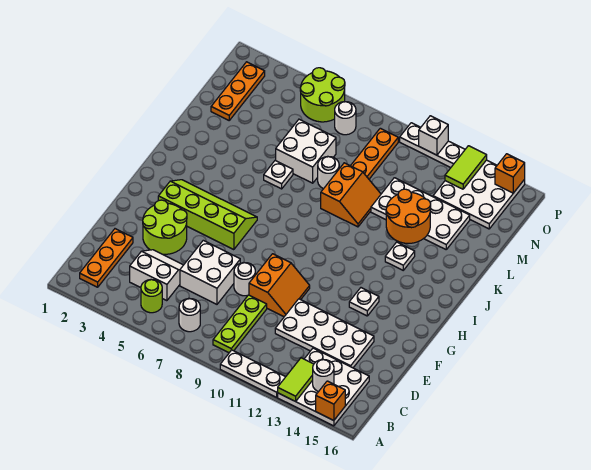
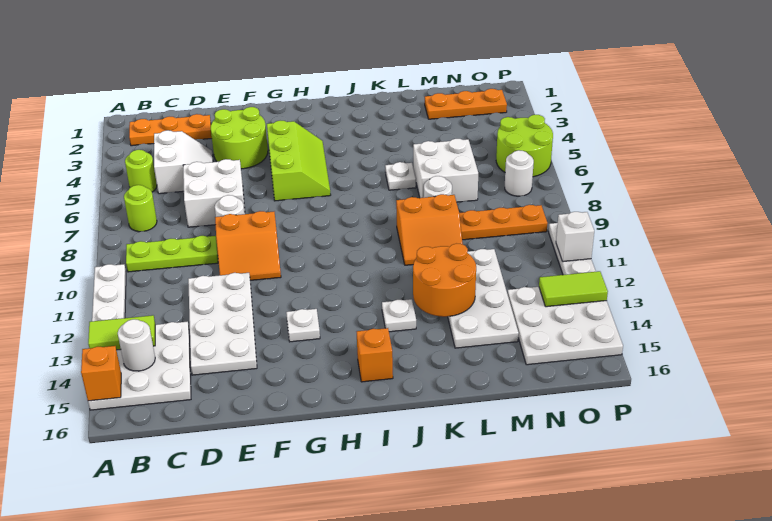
white 1x1 round brick [179,298,200,332] -> lime 1x1 round brick [124,185,157,232]
lime 2x4 slope [158,180,257,250] -> lime 2x3 slope [267,121,331,201]
orange 1x1 brick [495,154,525,193] -> orange 1x1 brick moved to [357,328,393,382]

